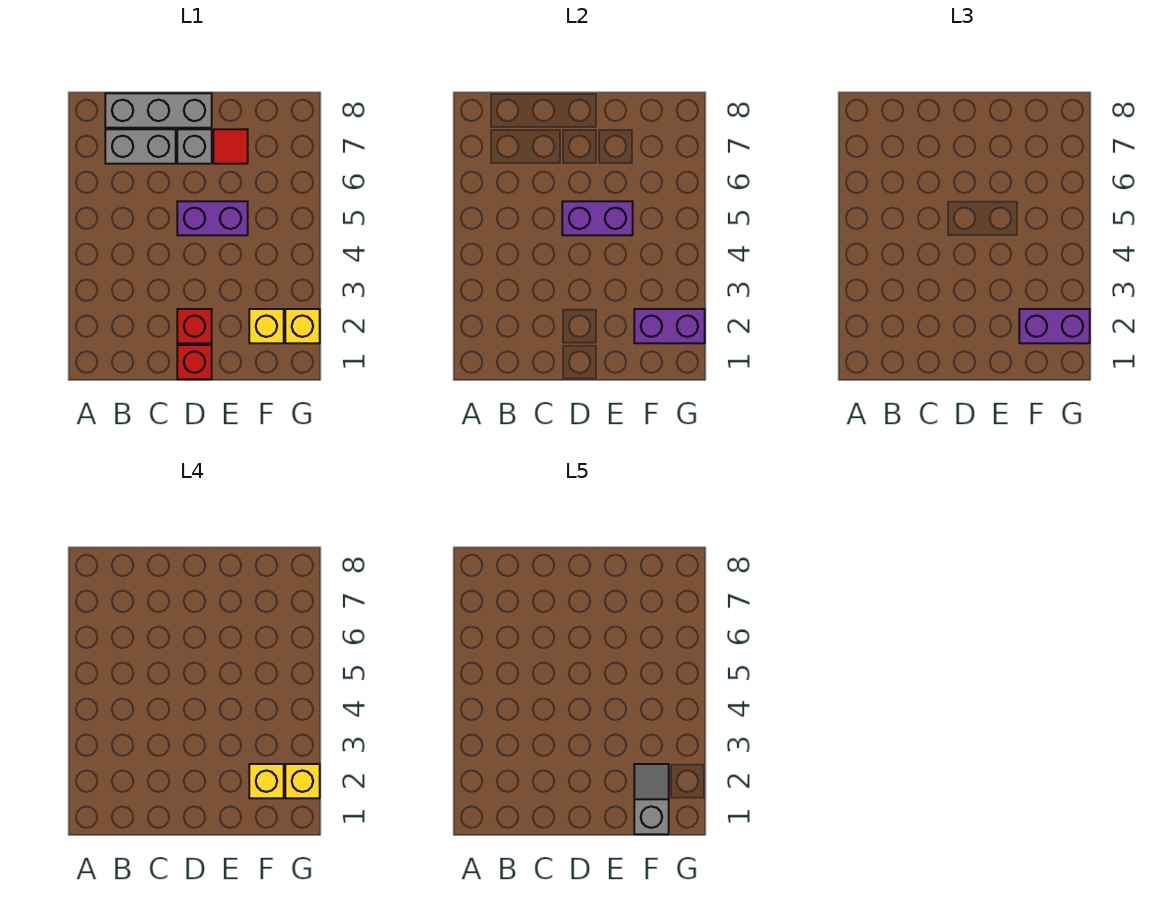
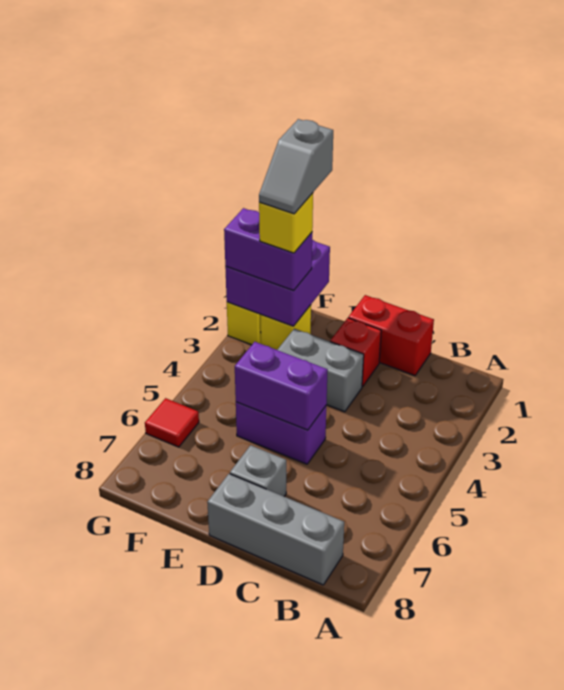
grey 1x2 brick [105,129,176,164] -> grey 1x2 brick moved to [278,329,364,412]
red 1x1 brick [177,345,212,379] -> red 1x2 brick [348,295,434,376]
red 1x1 tile [213,129,248,164] -> red 1x1 tile moved to [145,398,199,447]
purple 1x2 brick [634,309,705,343] -> purple 2x2 brick [225,240,330,326]
yellow 1x1 brick [285,764,320,798] -> none

